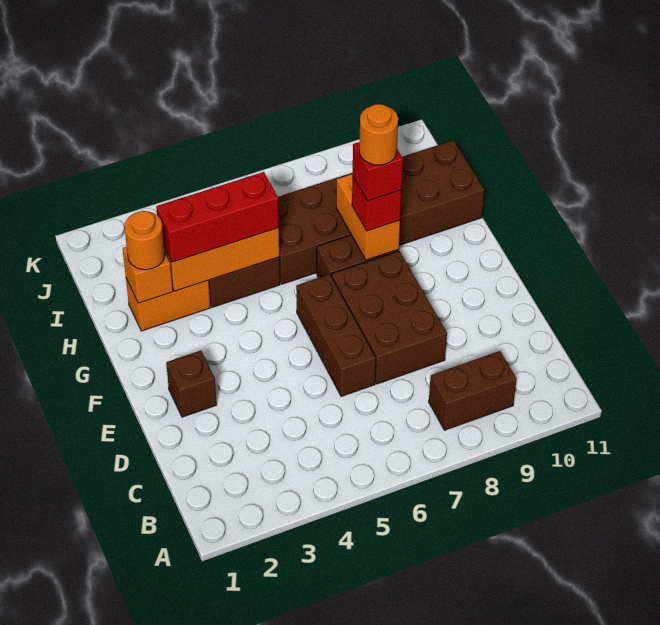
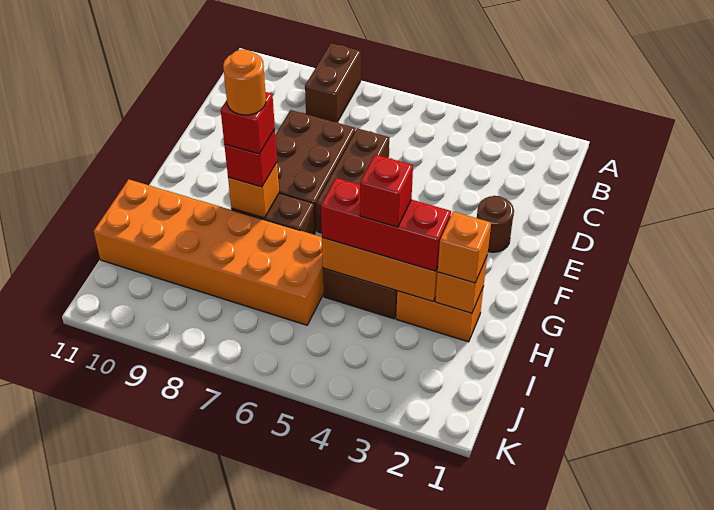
brown 1x2 brick [429,351,517,430] -> brown 1x2 brick turned to [305,43,361,122]
brown 1x1 brick [166,351,217,417] -> brown 1x1 round brick [477,196,514,252]
orange 1x2 brick [336,174,400,260] -> orange 1x1 brick [228,163,279,218]
orange 1x1 round brick [124,211,165,270] -> orange 1x1 brick [438,212,491,283]
none -> red 1x1 brick [360,154,413,227]
brown 2x6 brick [278,140,485,284] -> orange 2x6 brick [94,180,324,325]

